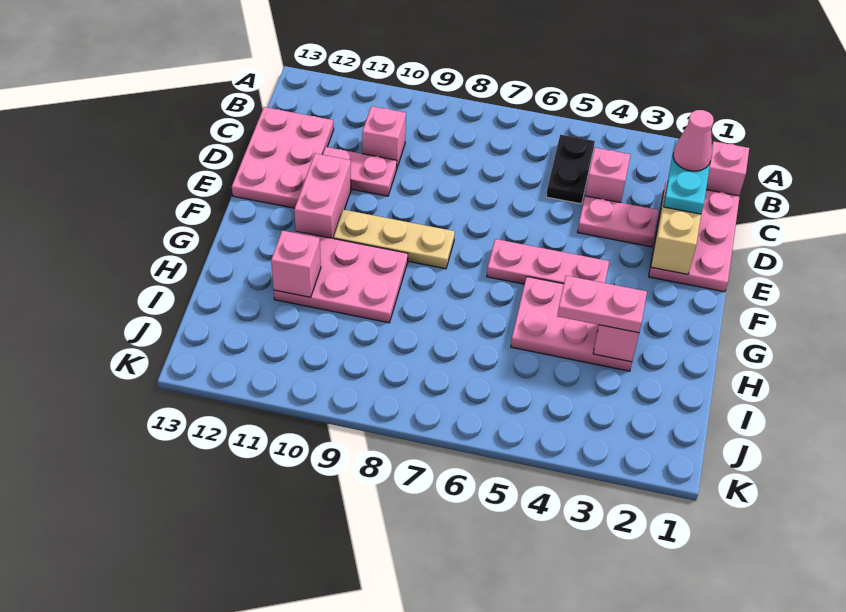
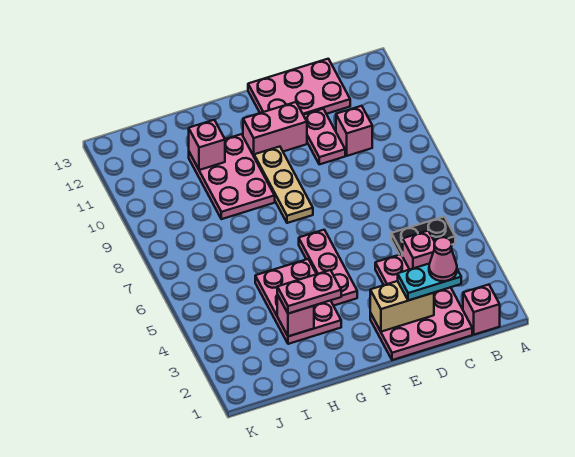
pink 1x2 plate [557,276,647,333] -> pink 1x2 plate turned to [277,270,341,314]

